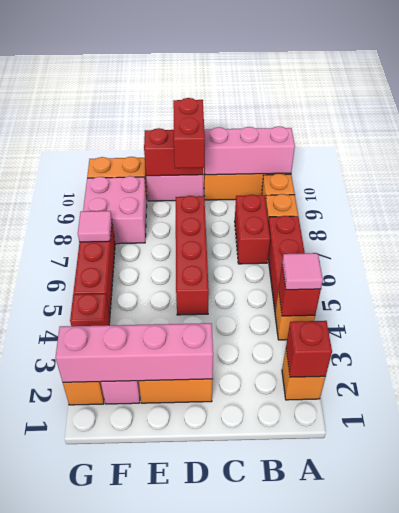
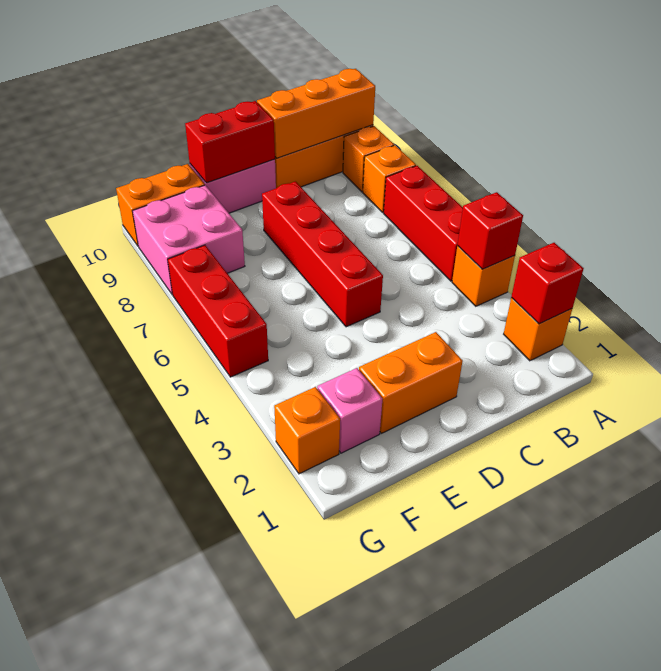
pink 1x1 tile [282,253,323,290] -> none
pink 1x3 brick [204,126,295,175] -> orange 1x3 brick [257,69,375,158]
red 1x2 brick [235,195,270,264] -> none
pink 1x4 brick [55,323,213,382] -> none
red 1x2 brick [173,98,205,168] -> none
red 1x1 brick [70,294,110,326] -> none
pink 1x1 tile [78,211,112,242] -> none

